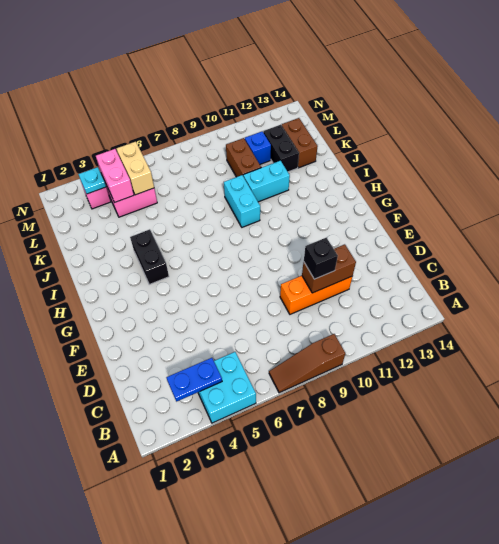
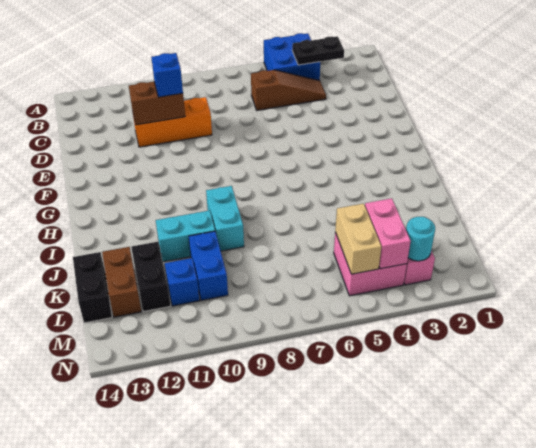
cyan 2x2 brick [198,352,256,423] -> blue 2x2 brick [264,33,320,80]
brown 1x3 slope [269,334,345,393] -> brown 1x3 slope moved to [251,70,326,110]
blue 1x2 plate [166,358,222,402] -> black 1x2 plate [292,36,344,65]
black 1x1 brick [304,238,338,279] -> blue 1x1 brick [151,53,183,97]
black 1x2 brick [130,229,169,285] -> black 1x2 brick moved to [73,252,112,323]
brown 1x2 brick [226,138,261,177] -> blue 1x2 brick [189,231,228,300]
cyan 1x1 plate [78,167,106,194] -> cyan 1x1 round brick [406,217,435,261]

